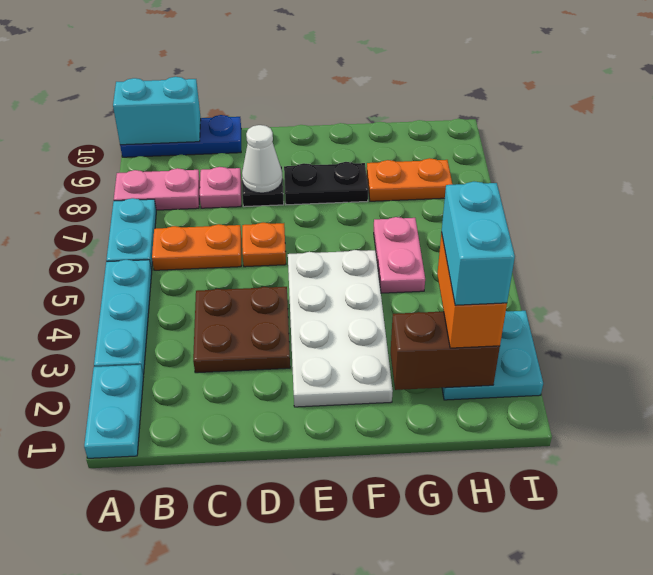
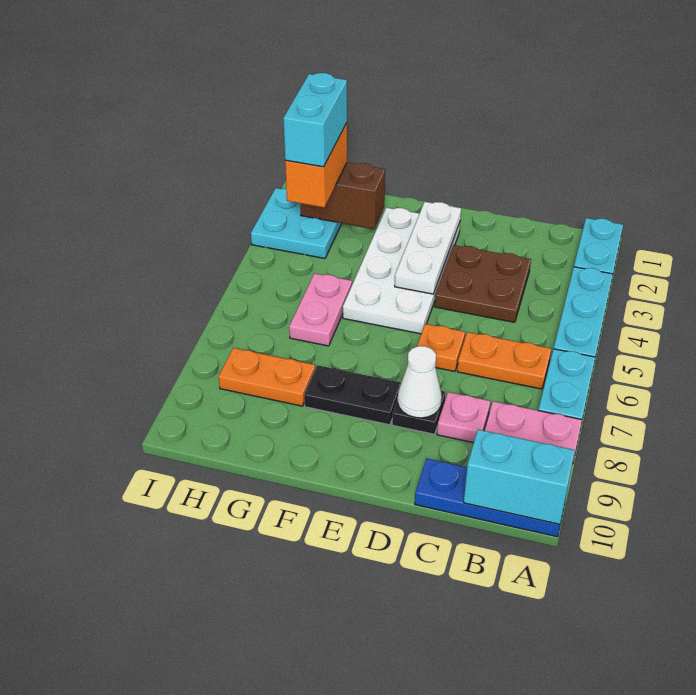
none -> white 1x3 plate [395,202,461,294]

